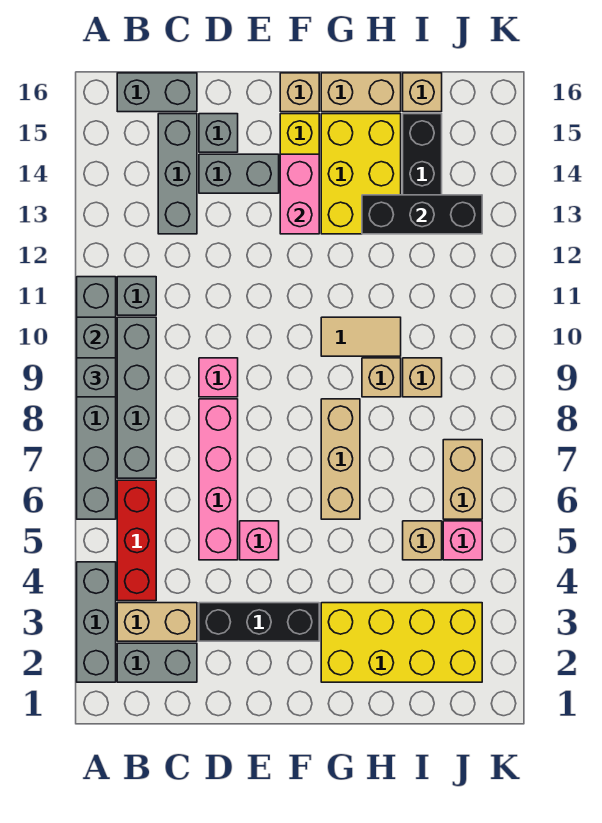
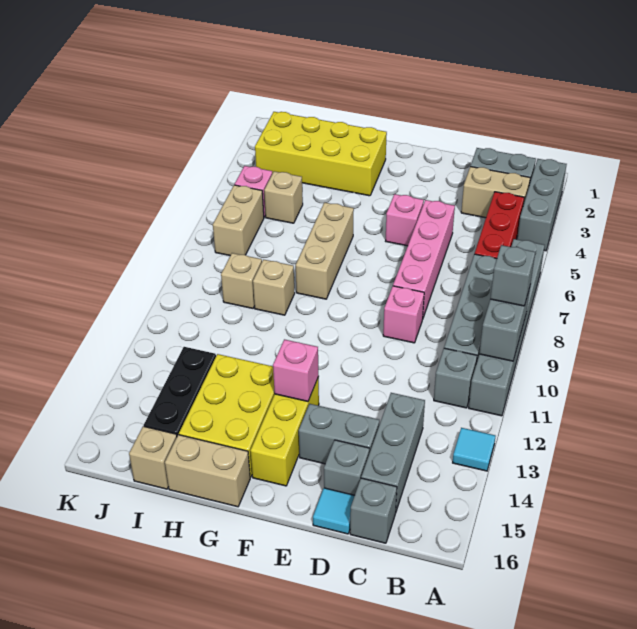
none -> cyan 1x1 tile [453,428,495,471]
grey 1x2 brick [117,73,197,112] -> grey 1x1 brick [350,478,397,543]
black 1x3 brick [199,603,319,641] -> none
none -> cyan 1x1 tile [313,488,355,534]
pink 1x2 brick [280,154,319,234] -> pink 1x1 brick [273,339,319,401]
tan 1x1 brick [280,73,319,112] -> none
tan 1x2 tile [321,317,401,356] -> none
black 1x3 brick [362,195,482,234] -> none

